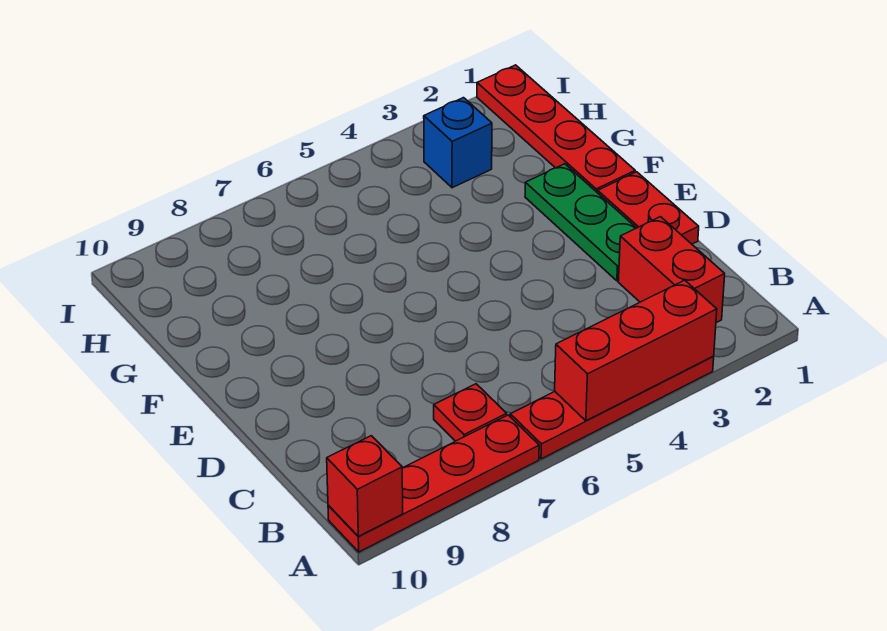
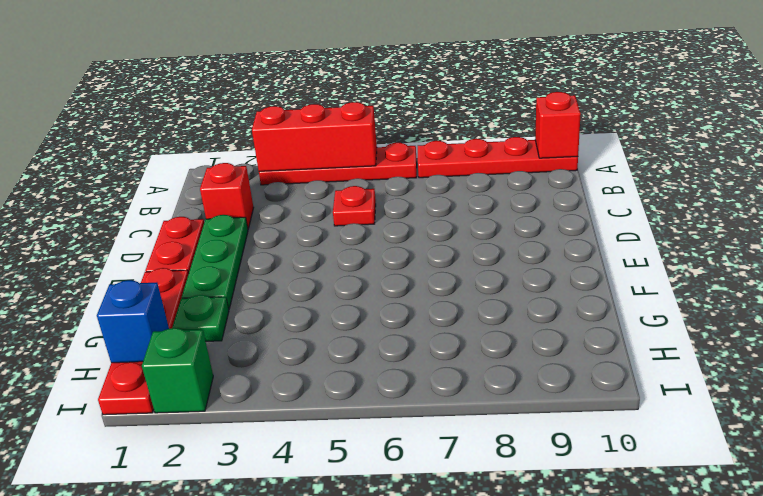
red 1x2 brick [618,217,725,323] -> red 1x1 brick [200,163,254,229]
red 1x1 plate [434,384,507,441] -> red 1x1 plate moved to [333,186,376,226]
none -> green 1x1 plate [172,295,229,341]
blue 1x1 brick [424,98,492,188] -> blue 1x1 brick moved to [97,280,169,363]
none -> green 1x1 brick [142,328,213,413]

